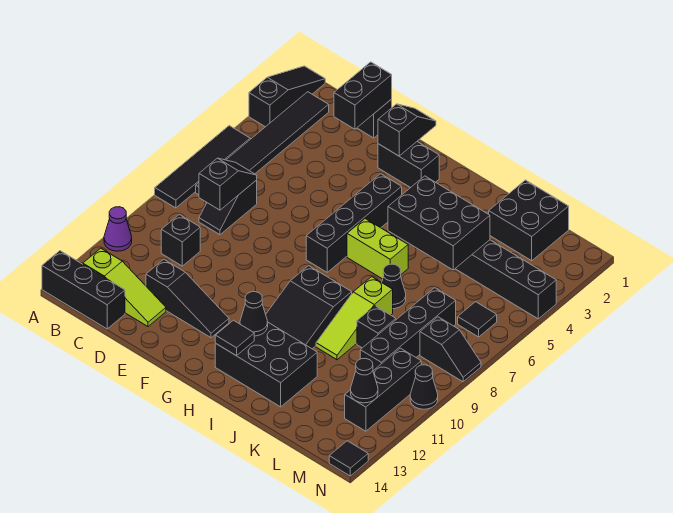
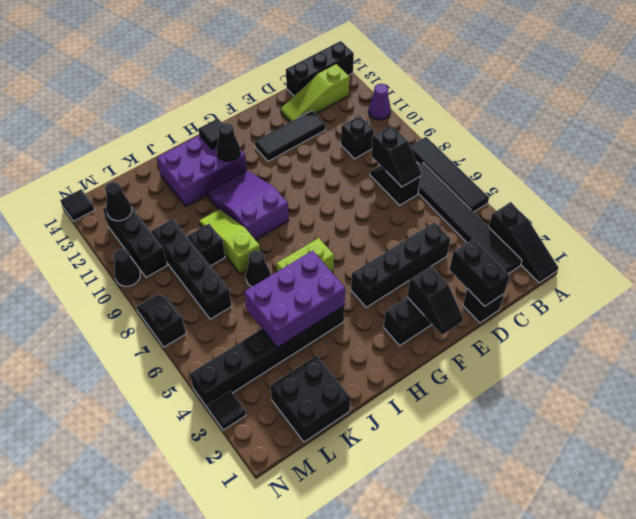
black 1x3 slope [146,259,229,338] -> black 1x3 tile [255,111,325,161]
black 1x4 brick [306,174,402,272] -> black 1x4 brick turned to [351,222,450,307]
black 2x3 slope [266,266,352,349] -> purple 2x3 slope [207,171,289,240]
black 2x3 brick [215,322,317,407] -> purple 2x3 brick [157,135,247,206]
black 2x3 brick [388,176,490,270] -> purple 2x3 brick [244,251,345,348]
black 1x1 tile [458,302,497,337] -> black 1x1 tile moved to [208,391,246,430]
black 1x2 slope [420,317,481,382] -> black 1x2 slope turned to [136,294,186,347]

